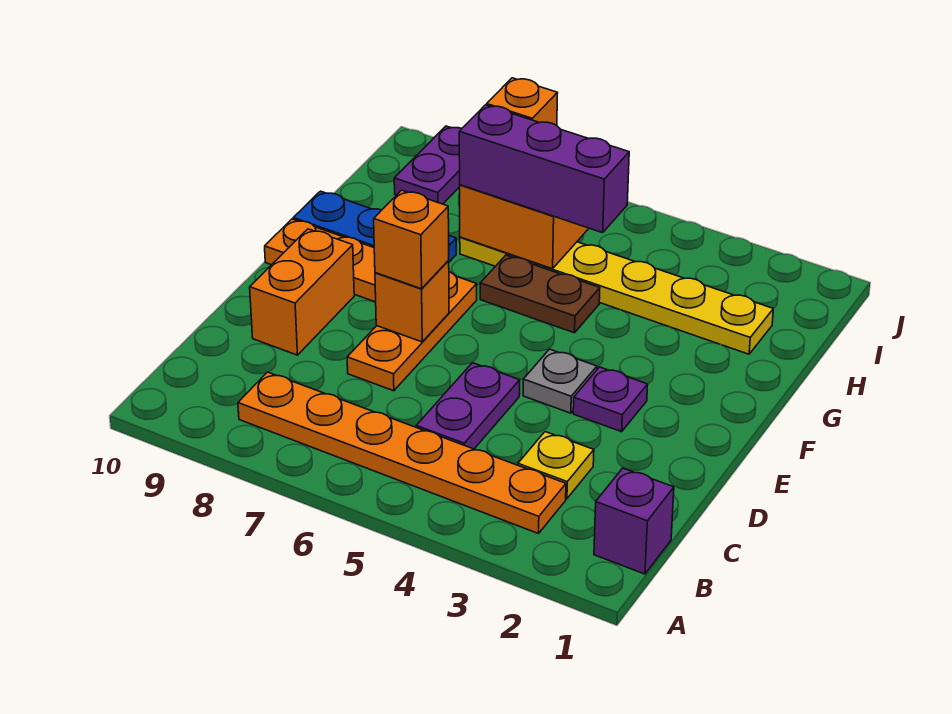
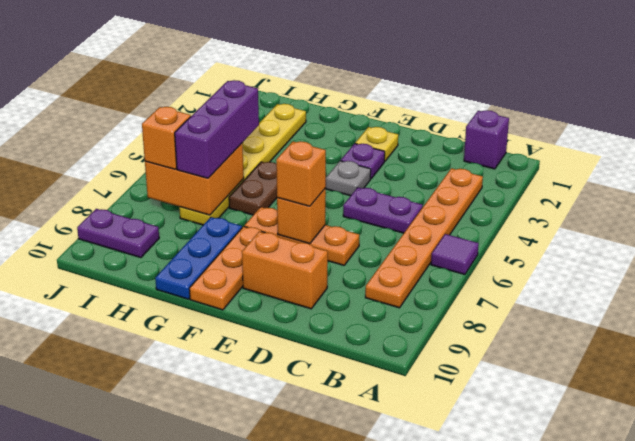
none -> purple 1x1 tile [431,234,479,275]
yellow 1x1 plate [518,432,594,499] -> yellow 1x1 plate moved to [355,127,398,161]

